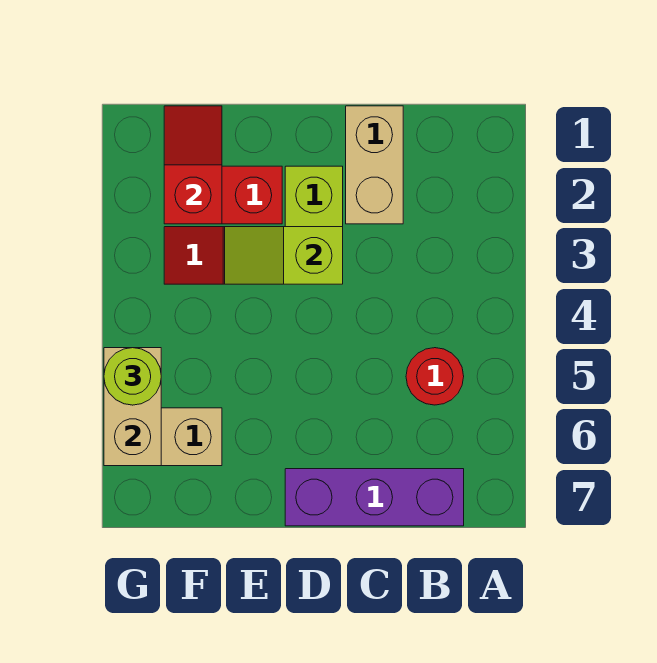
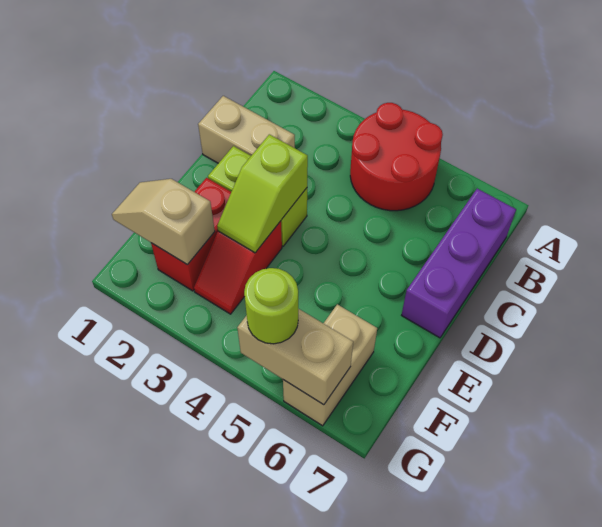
red 1x1 round brick [406,348,464,405] -> red 2x2 round brick [350,103,443,211]
red 1x2 slope [164,106,222,224] -> tan 1x2 slope [112,179,215,265]

